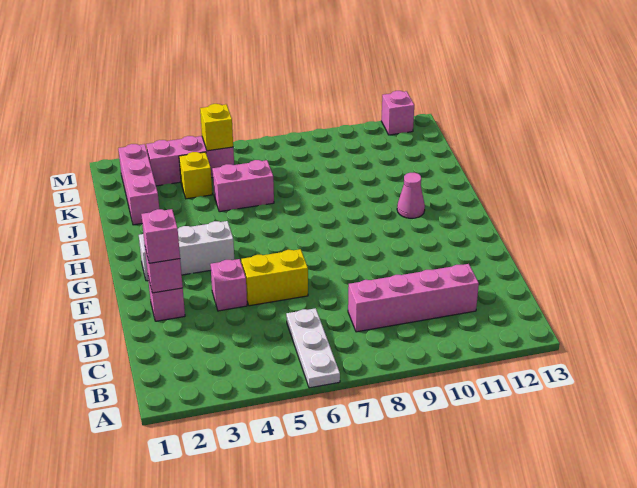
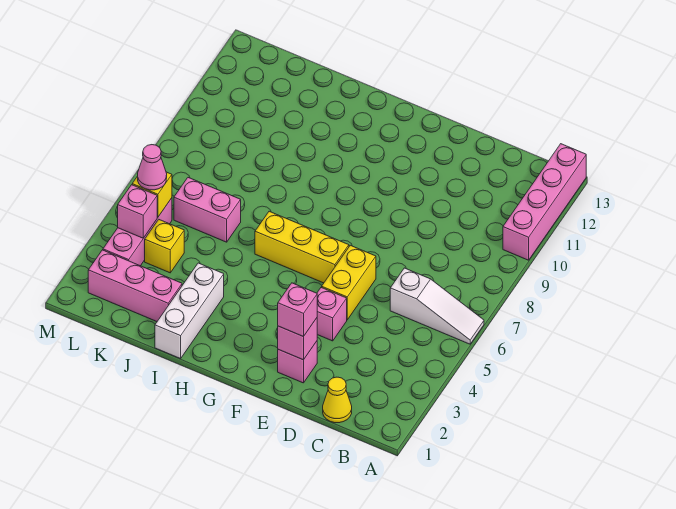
white 1x3 plate [286,308,340,388] -> white 1x3 slope [390,268,484,344]
none -> yellow 1x1 cone [323,377,352,423]
pink 1x4 brick [348,264,479,332] -> pink 1x4 brick moved to [503,144,586,260]
none -> yellow 1x3 brick [255,211,349,283]
white 1x3 brick [139,221,234,281] -> white 1x3 brick moved to [155,263,224,359]
pink 1x1 cone [397,173,425,218] -> pink 1x1 cone moved to [138,145,167,190]
pink 1x2 brick [212,160,274,212] -> pink 1x2 brick turned to [174,178,241,242]
pink 1x1 brick [381,91,414,135] -> pink 1x1 brick moved to [118,185,157,238]

